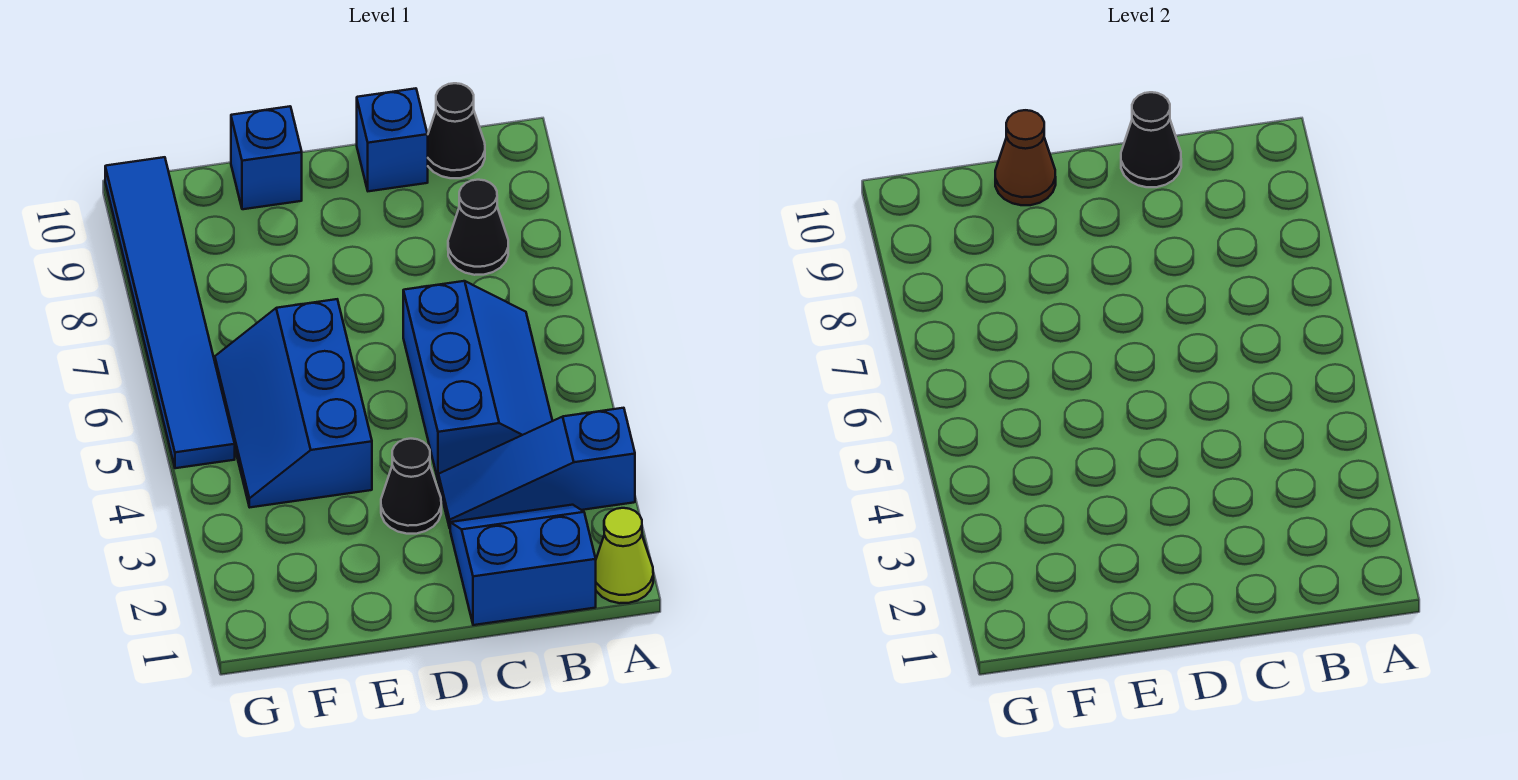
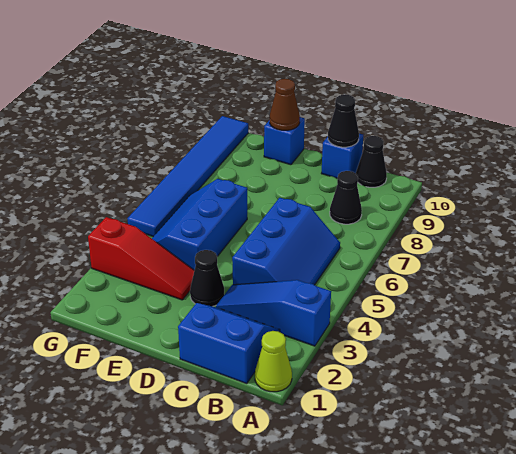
none -> red 1x3 slope [88,217,194,300]

